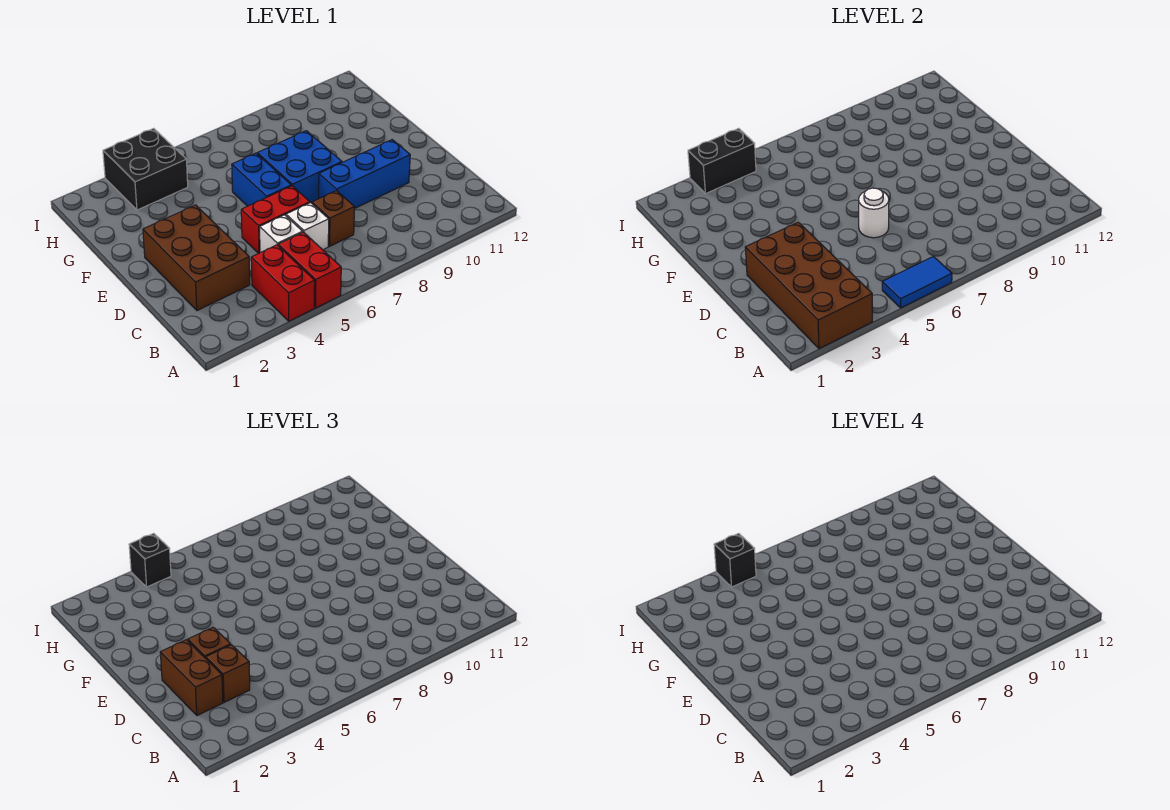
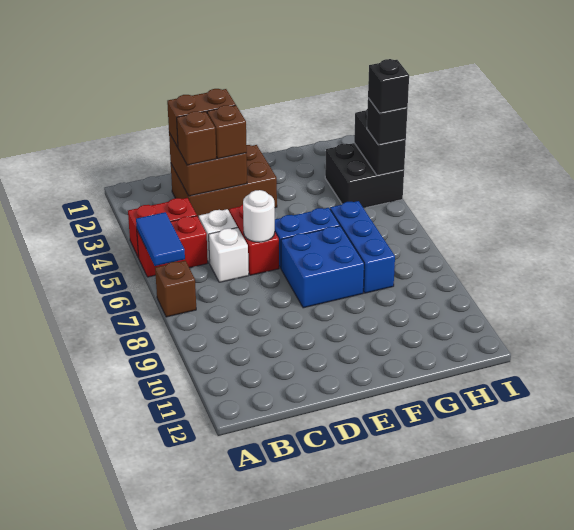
brown 2x4 brick [745,222,872,349] -> brown 2x2 brick [169,133,247,196]
brown 1x1 brick [312,191,354,246] -> brown 1x1 brick moved to [155,261,196,317]
blue 1x3 brick [319,140,410,209] -> blue 1x3 brick moved to [330,201,395,293]

